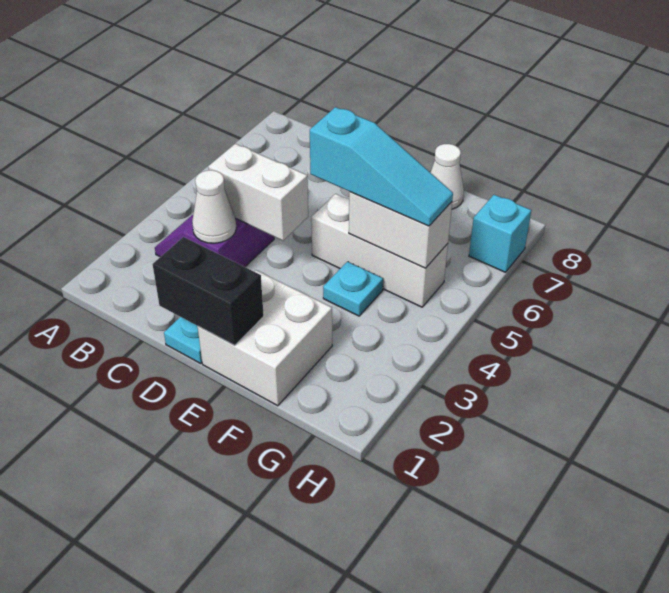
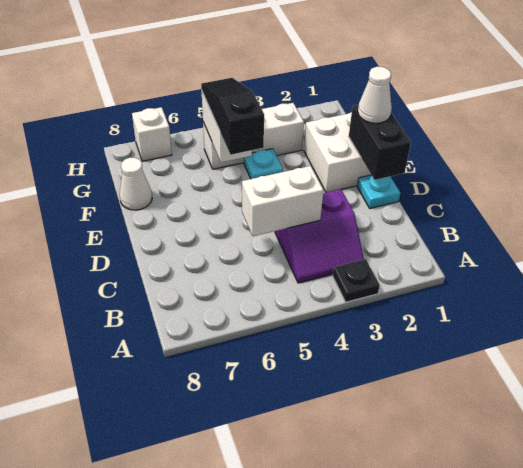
none -> black 1x1 plate [333,259,380,302]
white 1x1 cone [192,170,236,243] -> white 1x1 cone moved to [358,67,392,123]
white 1x2 brick [208,144,308,241] -> white 1x2 brick turned to [242,166,324,236]
white 1x3 brick [311,194,448,307] -> white 1x3 brick turned to [203,103,304,169]
cyan 1x3 slope [310,107,453,226] -> black 1x3 slope [201,78,264,155]
cyan 1x1 brick [469,195,531,272] -> white 1x1 brick [132,107,172,161]

